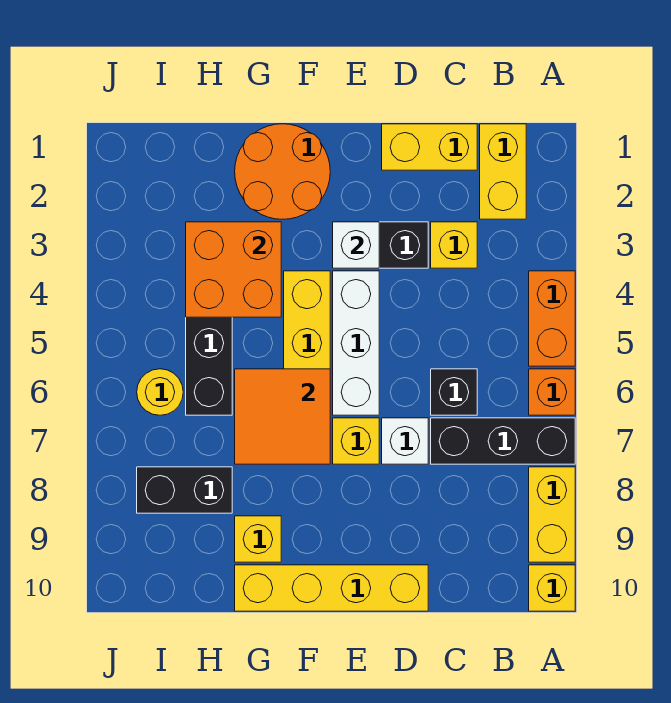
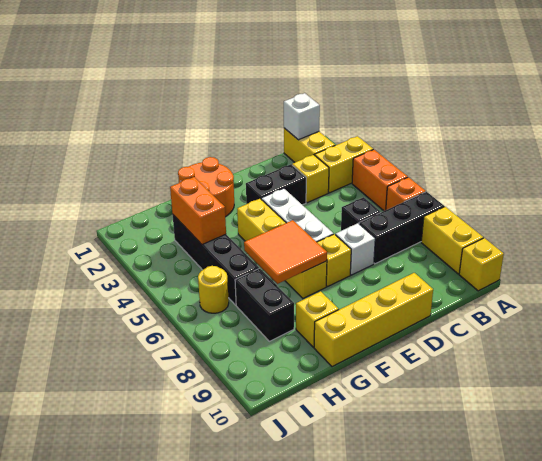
yellow 1x2 brick [382,124,477,170] -> yellow 1x2 brick moved to [315,136,373,193]
white 1x1 brick [333,222,379,268] -> white 1x1 brick moved to [284,93,320,140]
orange 2x2 brick [186,222,281,317] -> orange 1x2 brick [170,177,226,245]
black 1x2 brick [137,467,232,513] -> black 1x2 brick turned to [235,268,294,341]

